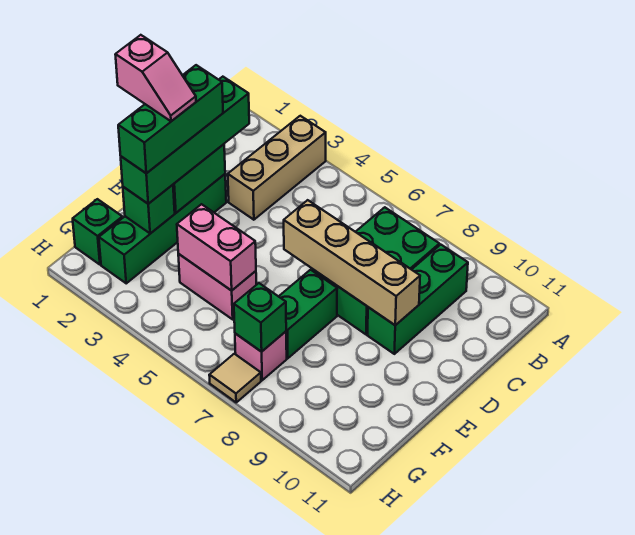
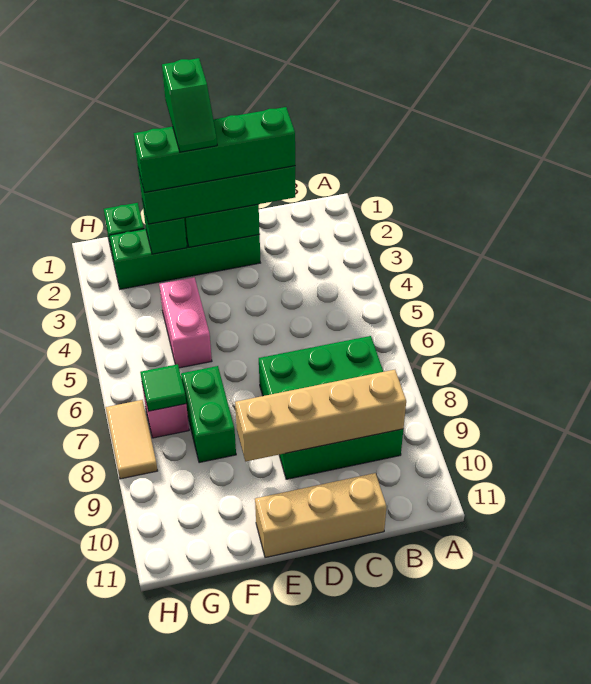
tan 1x3 brick [228,116,326,220] -> tan 1x3 brick moved to [255,473,386,558]
green 1x3 brick [118,65,223,173] -> green 1x4 brick [134,107,295,193]
tan 1x4 brick [284,200,420,325] -> tan 1x4 brick turned to [235,370,406,461]
pink 1x2 slope [115,35,196,121] -> green 1x2 slope [162,58,217,152]
green 1x2 brick [279,270,337,358] -> green 1x2 brick turned to [181,366,236,463]
pink 1x2 brick [177,204,256,291] -> none
green 1x1 brick [234,283,286,352] -> green 1x1 tile [140,364,186,411]
tan 1x1 tile [209,354,261,402] -> tan 1x2 tile [106,400,158,479]

